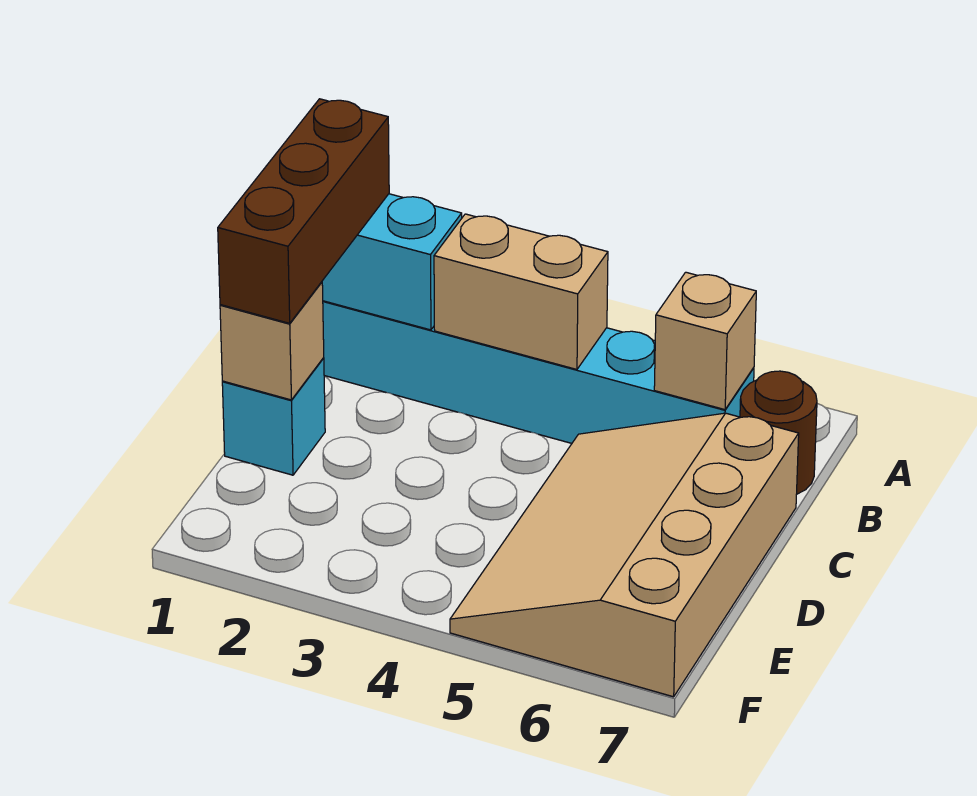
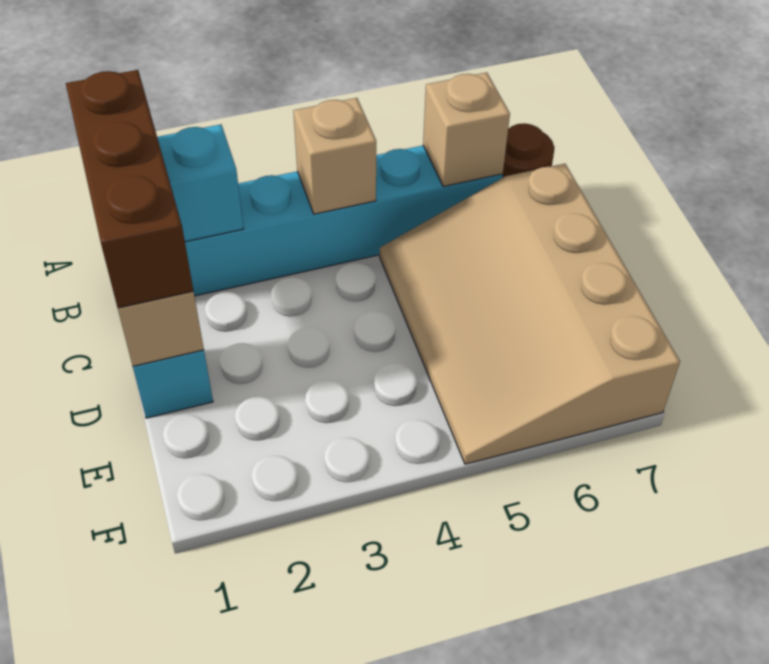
tan 1x2 brick [434,214,608,369] -> tan 1x1 brick [293,98,376,214]

